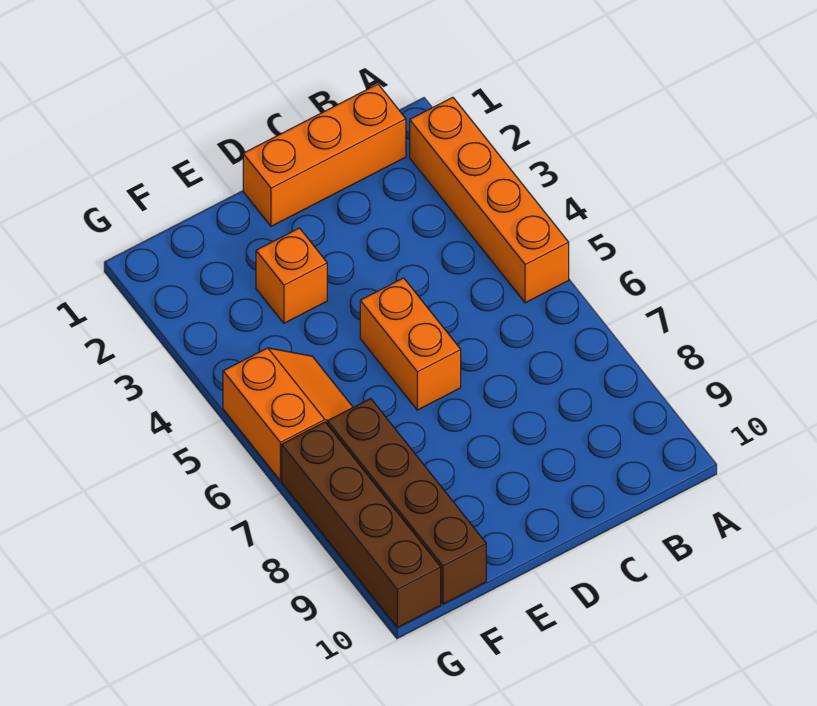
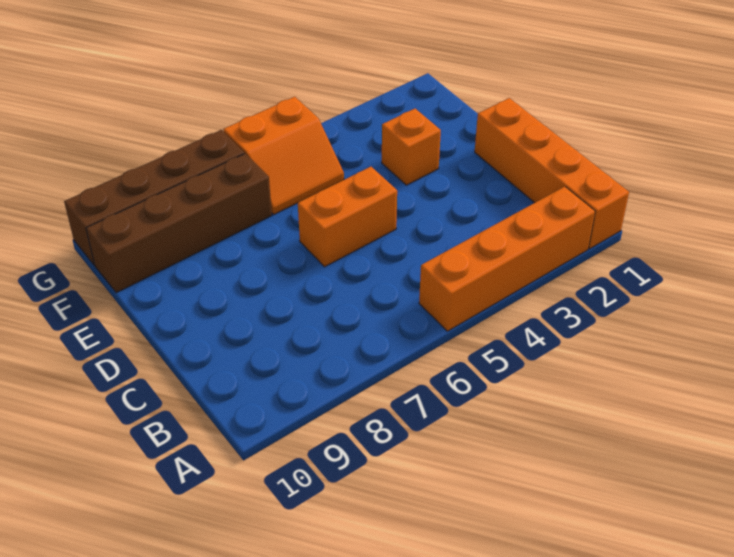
orange 1x3 brick [243,84,406,226] -> orange 1x4 brick [475,98,629,249]

